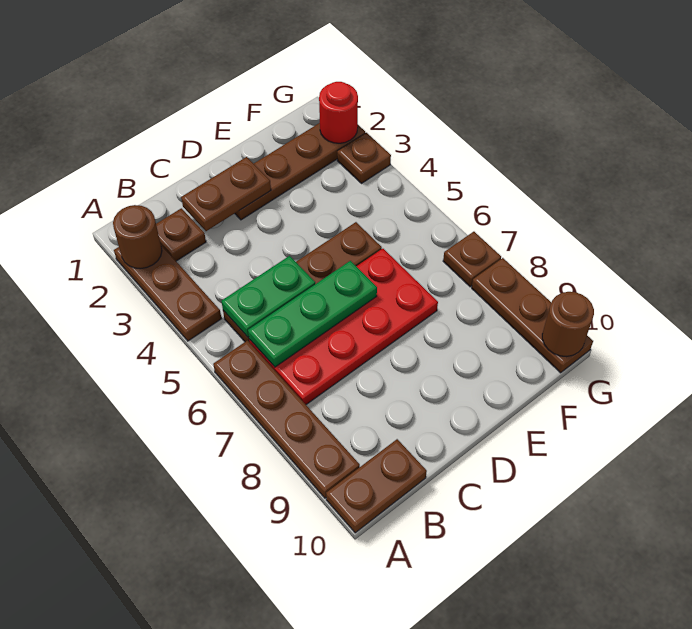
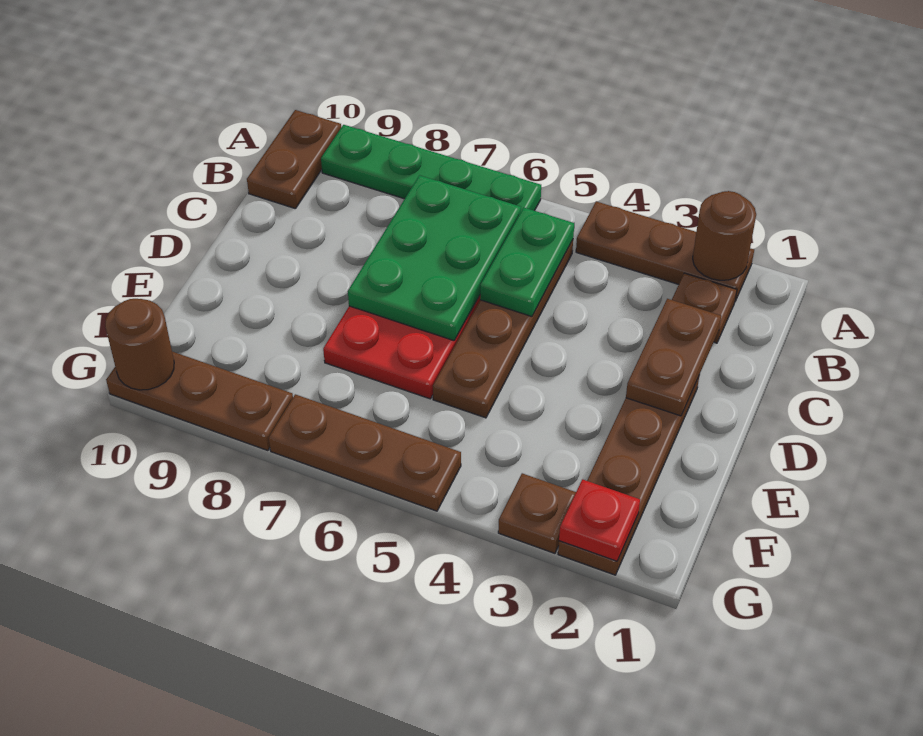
brown 1x4 plate [213,341,360,498] -> green 1x4 plate [321,125,541,211]
green 1x3 plate [248,261,377,367] -> green 2x3 plate [348,175,521,341]
red 1x1 round brick [319,82,358,143] -> red 1x1 plate [559,479,640,561]
brown 1x1 plate [443,232,501,287] -> brown 1x3 plate [269,394,461,511]

